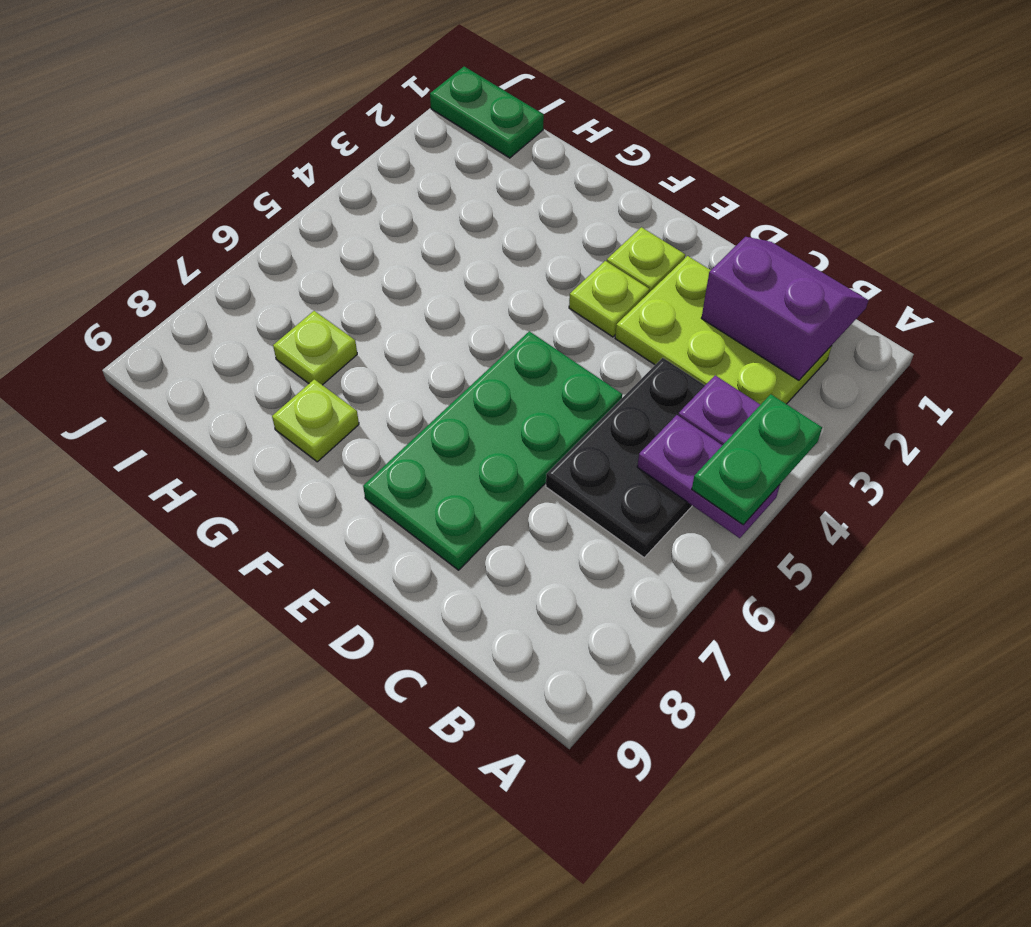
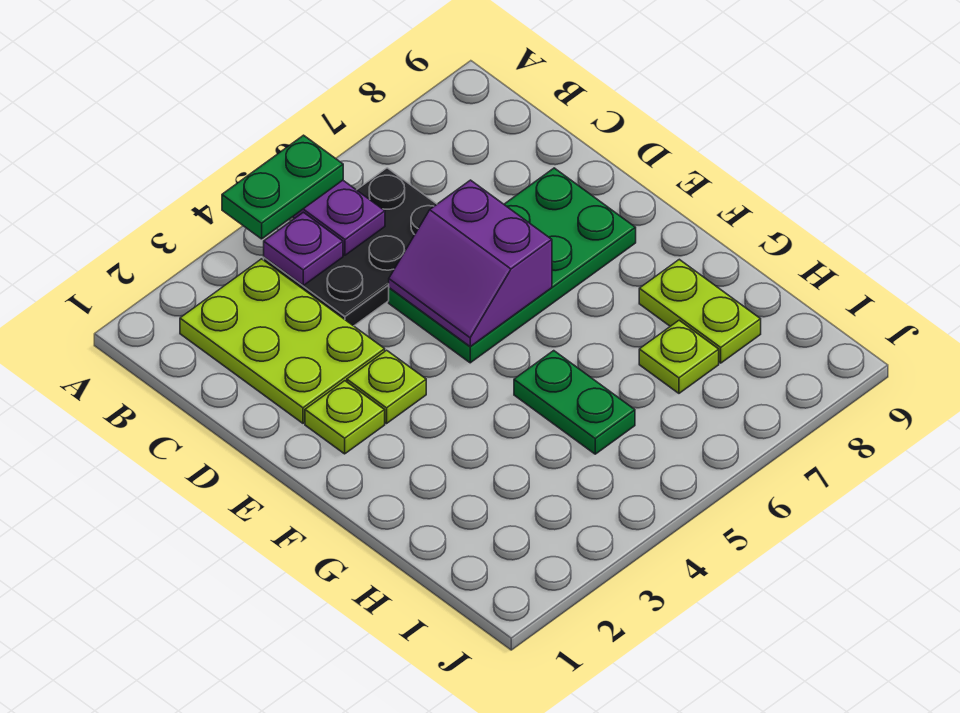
purple 2x2 slope [701,237,868,380] -> purple 2x2 slope moved to [389,180,552,347]
lime 1x1 plate [272,379,359,462] -> lime 1x2 plate [639,259,761,363]
green 1x2 plate [430,67,544,158] -> green 1x2 plate moved to [514,351,635,454]

